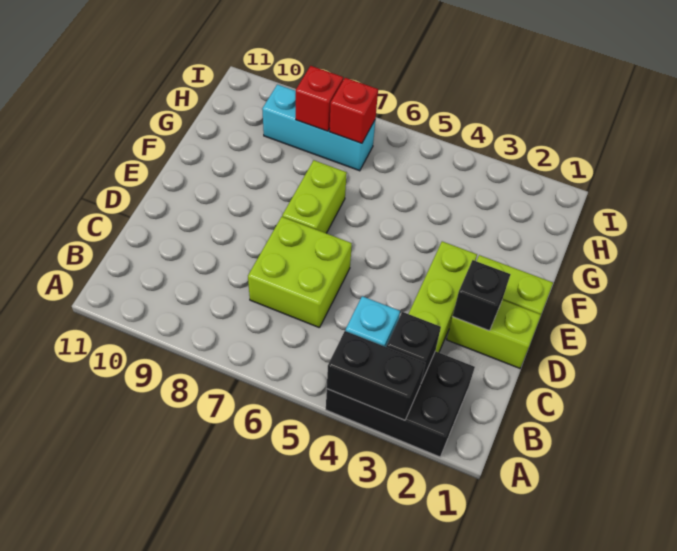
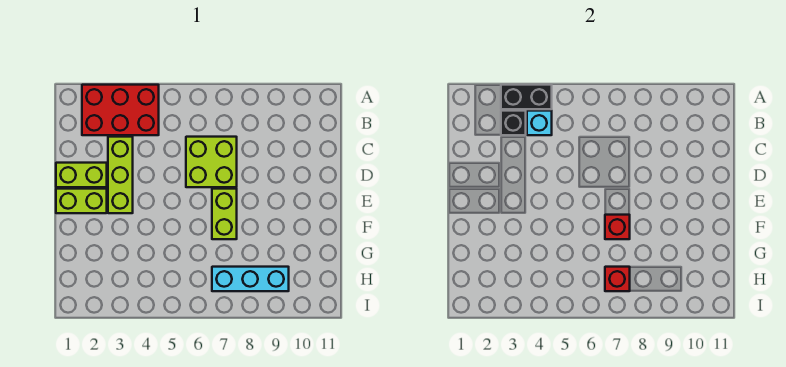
black 2x3 brick [326,351,475,457] -> red 2x3 brick [82,85,159,135]
black 1x1 brick [453,260,510,331] -> none
red 1x1 brick [296,66,343,131] -> red 1x1 brick moved to [605,215,630,239]

